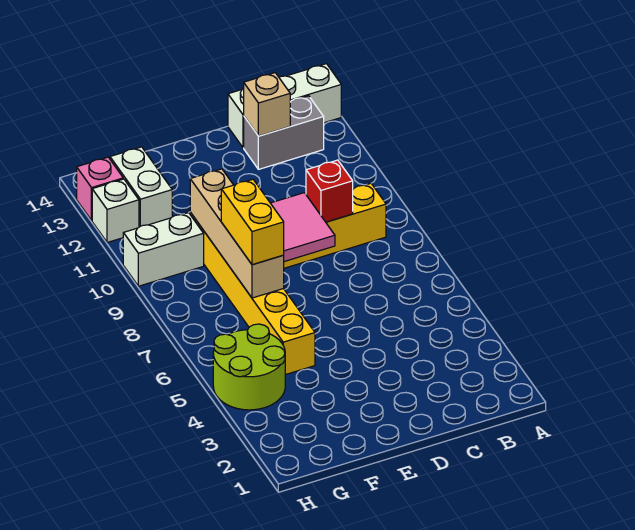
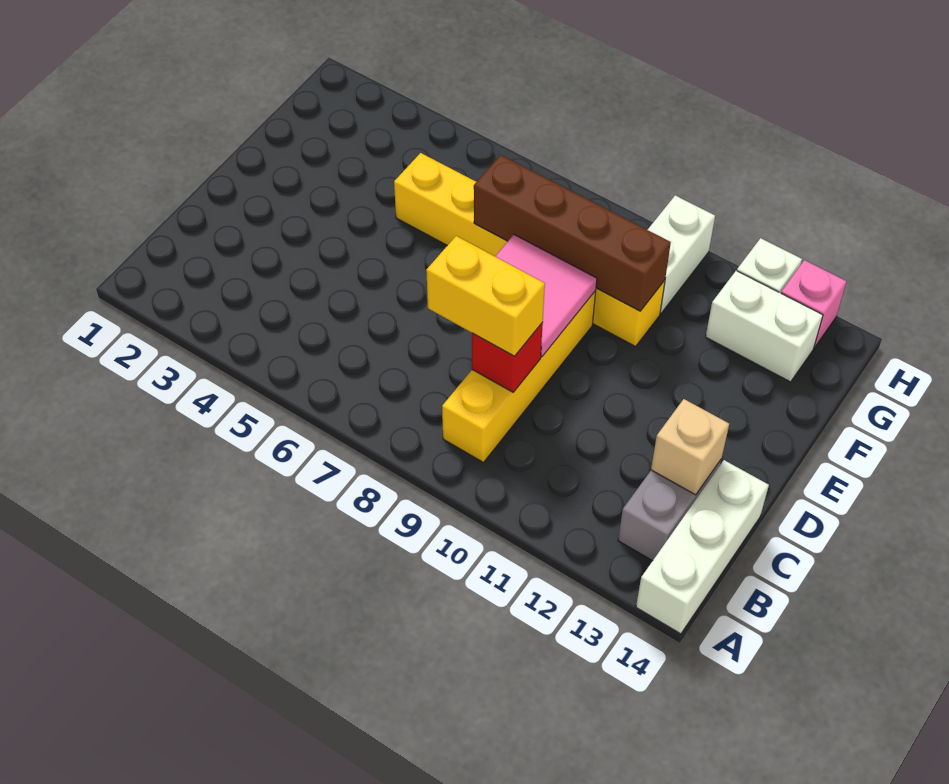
tan 1x4 brick [190,169,284,298] -> brown 1x4 brick [474,155,671,311]
yellow 1x2 brick [221,179,284,265] -> yellow 1x2 brick moved to [426,236,545,356]
lime 2x2 round brick [213,324,285,410] -> none

